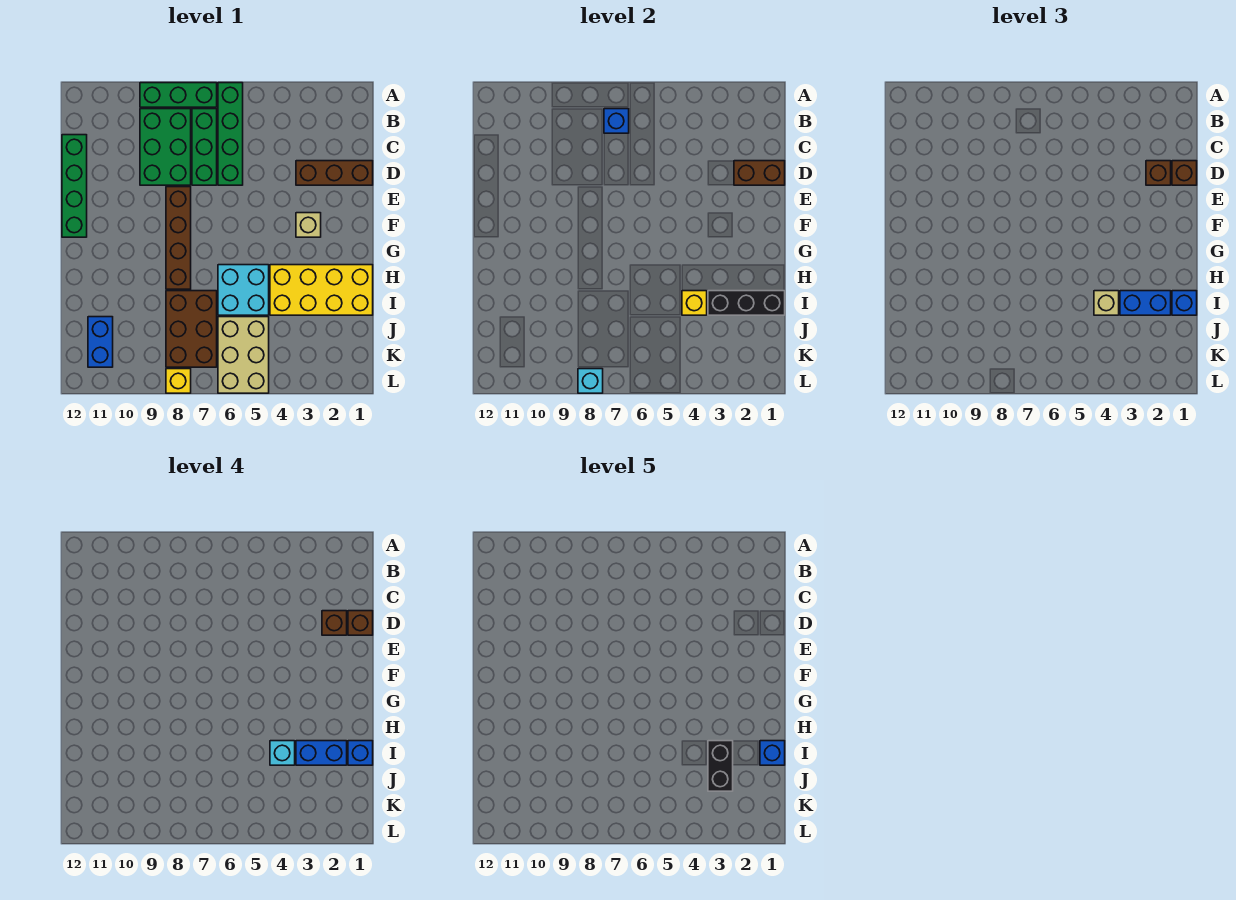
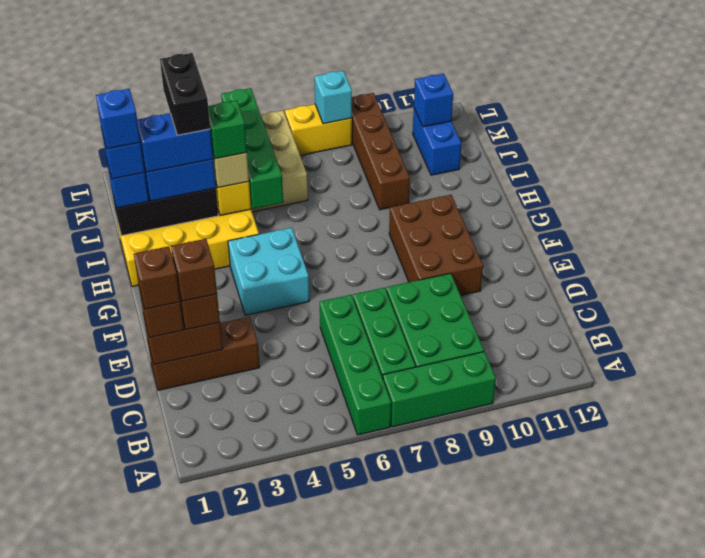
blue 1x1 brick [604,109,629,133] -> blue 1x1 brick moved to [414,74,453,127]
green 1x4 brick [62,135,87,237] -> green 1x4 brick moved to [221,88,283,209]
brown 1x4 brick [166,187,191,289] -> brown 1x4 brick moved to [352,93,410,210]
tan 1x1 brick [296,213,321,237] -> none
cyan 2x2 brick [218,265,269,315] -> cyan 2x2 brick moved to [228,228,309,315]
cyan 1x1 brick [270,741,295,765] -> green 1x1 brick [208,101,247,159]
brown 2x3 brick [166,291,217,367] -> brown 2x3 brick moved to [389,195,483,295]
yellow 1x1 brick [166,369,191,393] -> yellow 1x2 brick [285,104,352,155]

